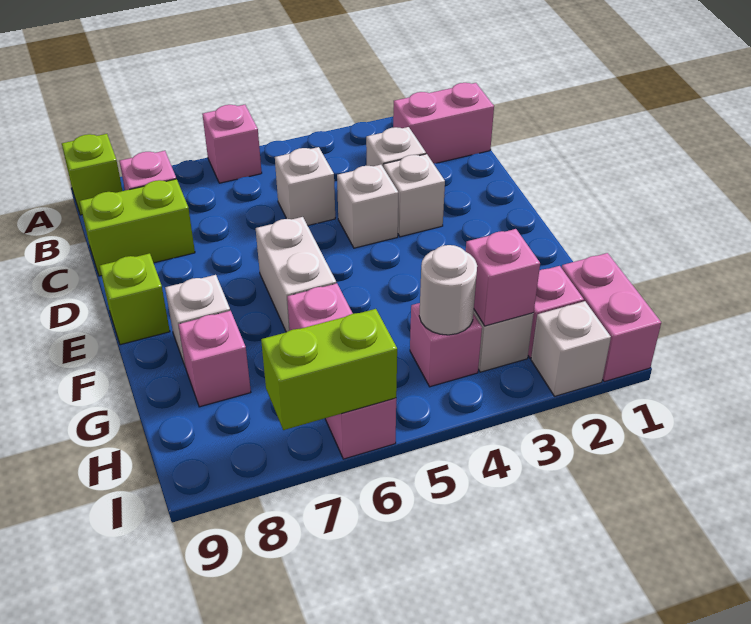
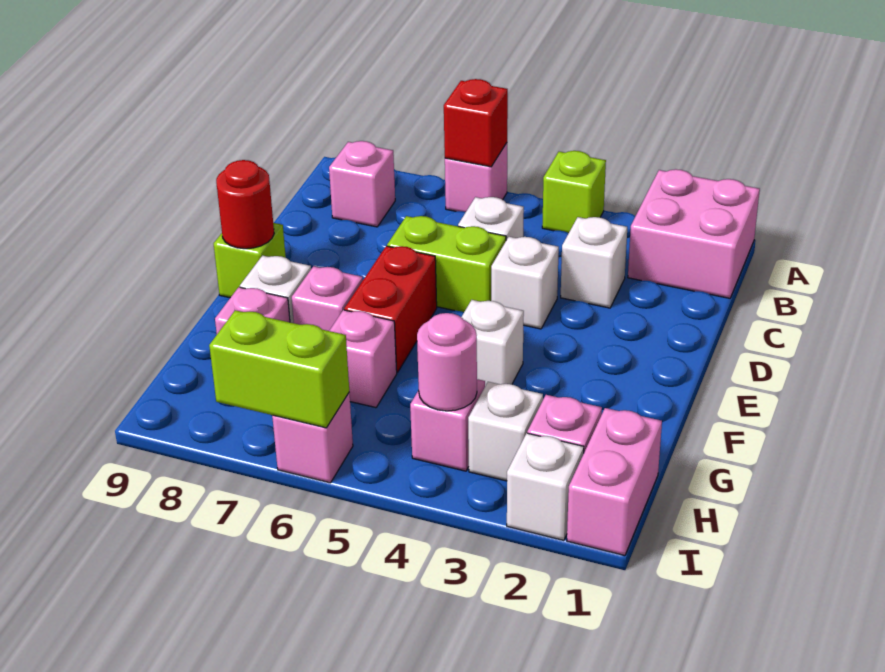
none -> red 1x1 brick [444,79,508,167]
lime 1x1 brick [62,134,122,215] -> lime 1x1 brick moved to [542,151,606,233]
pink 1x2 brick [393,83,494,164] -> pink 2x2 brick [628,169,760,298]
lime 1x2 brick [79,179,195,276] -> lime 1x2 brick moved to [387,216,506,312]
white 1x1 brick [384,154,445,237] -> white 1x1 brick moved to [461,300,524,386]
white 1x2 brick [256,217,336,332] -> red 1x2 brick [344,246,437,372]
none -> red 1x1 round brick [216,160,274,249]
pink 1x1 brick [466,229,540,326] -> pink 1x1 brick moved to [292,266,363,331]
white 1x1 round brick [419,245,477,335] -> pink 1x1 round brick [417,313,477,411]

